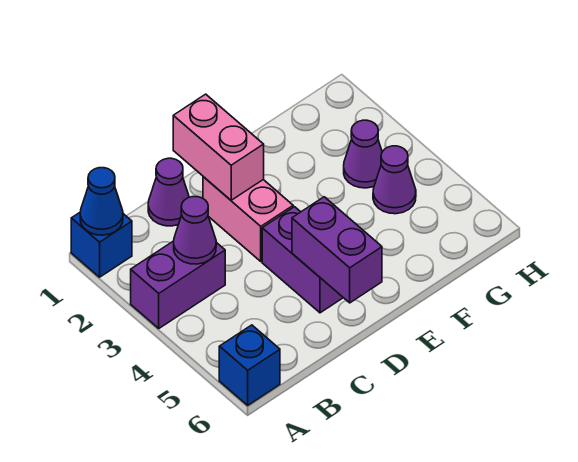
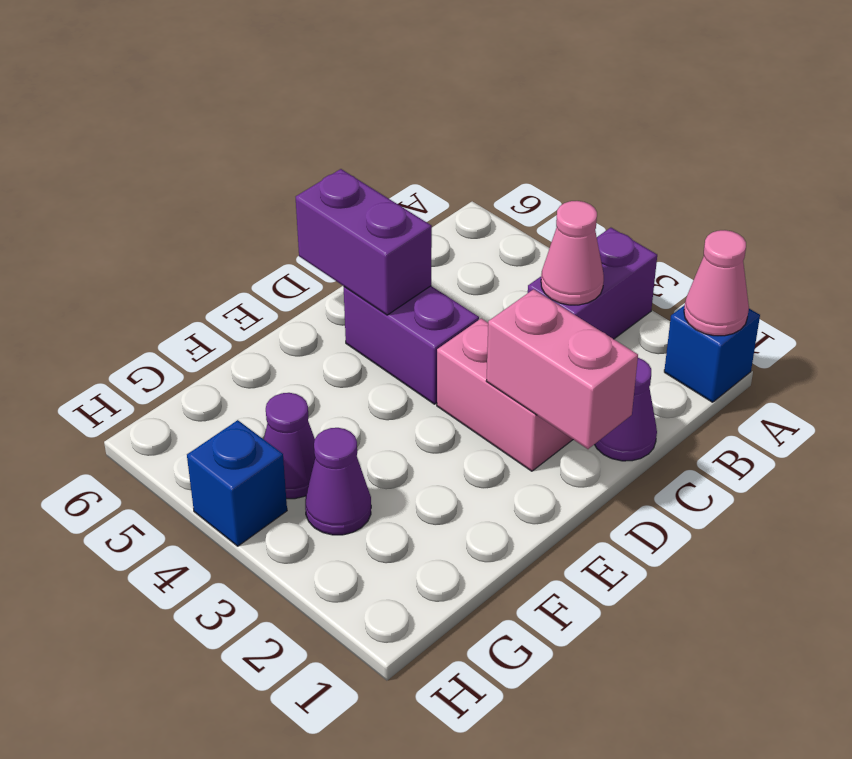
blue 1x1 cone [80,168,123,235] -> pink 1x1 cone [684,230,749,336]
blue 1x1 brick [219,325,280,405] -> blue 1x1 brick moved to [187,420,287,546]
purple 1x1 cone [174,197,216,264] -> pink 1x1 cone [541,201,604,305]

